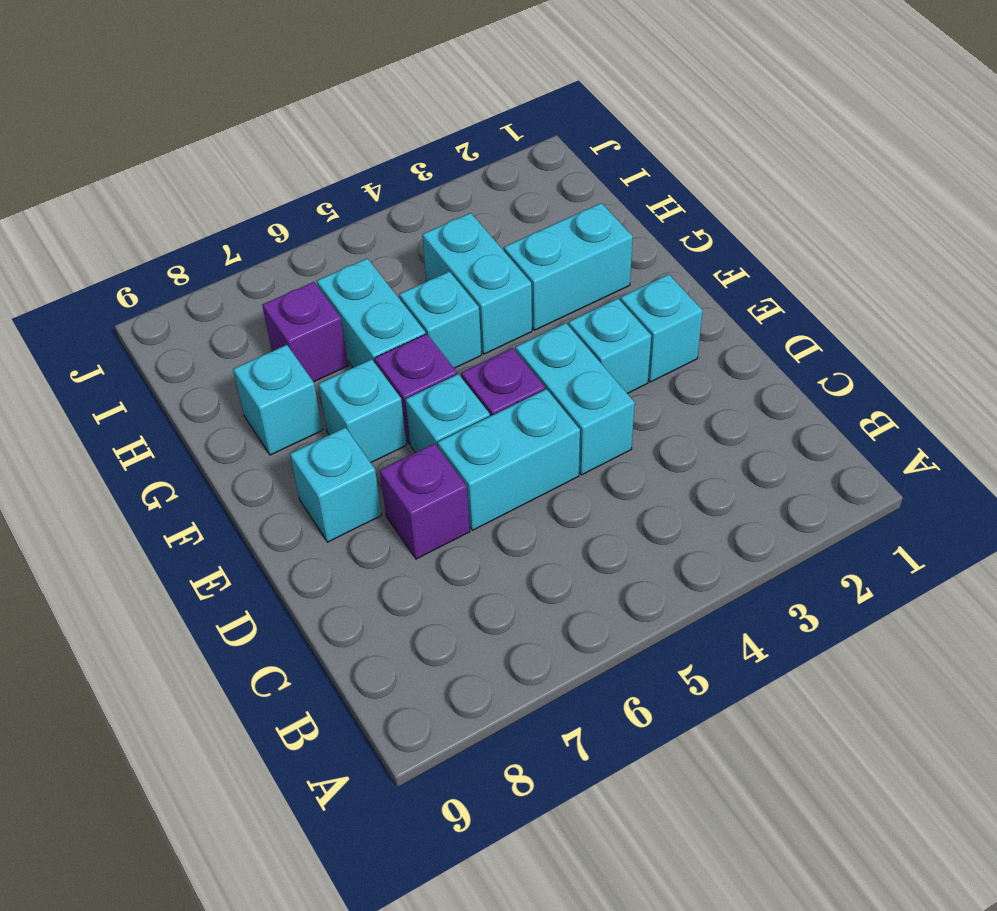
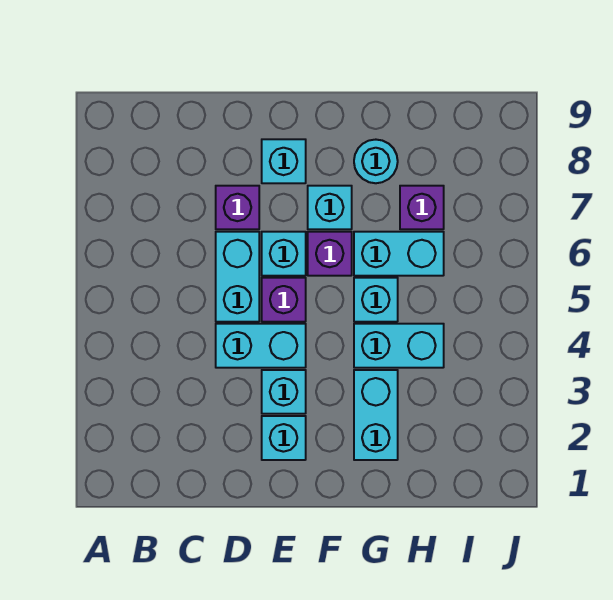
cyan 1x1 brick [233,345,323,455] -> cyan 1x1 round brick [354,140,398,183]

